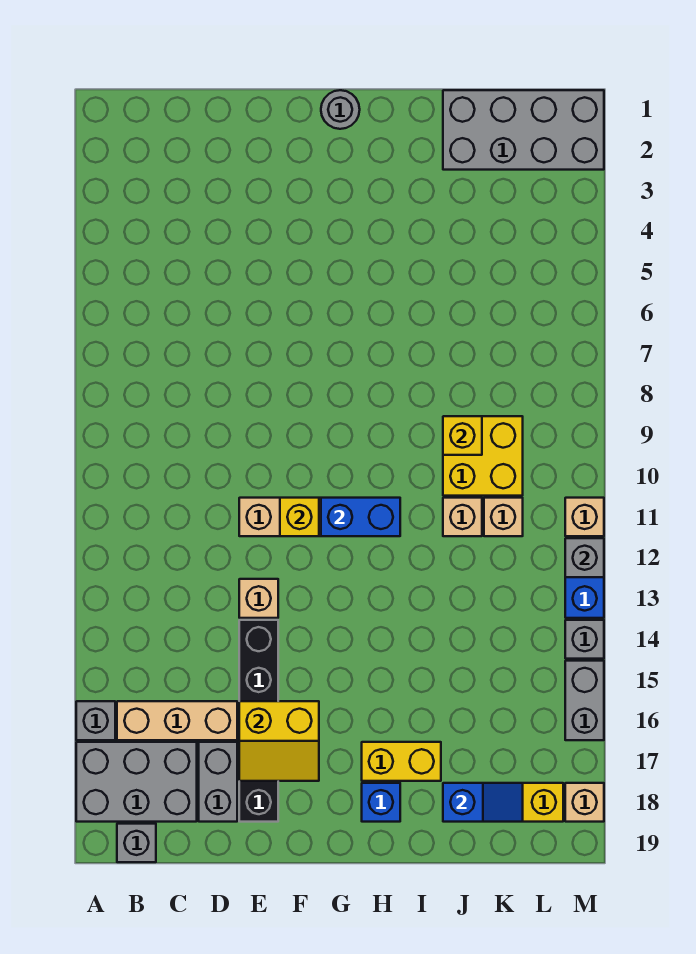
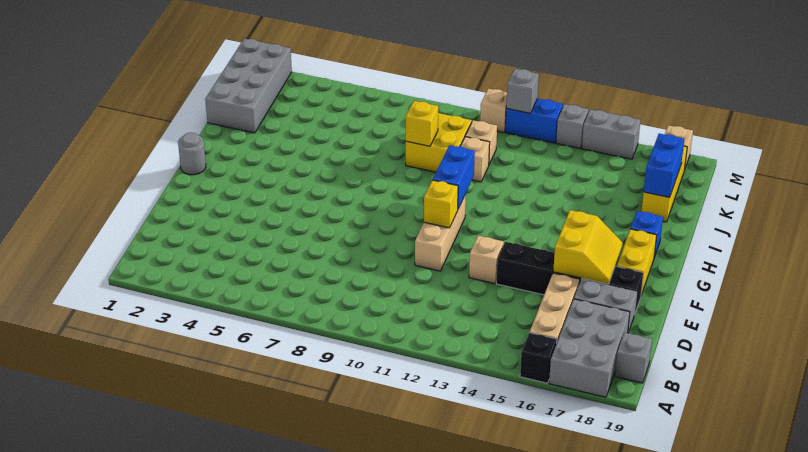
grey 1x1 brick [76,701,115,740] -> black 1x1 brick [520,333,557,383]
yellow 1x2 brick [362,742,441,781] -> yellow 1x2 brick moved to [617,229,657,295]
blue 1x2 slope [443,783,523,822] -> blue 1x2 brick [644,134,684,197]

